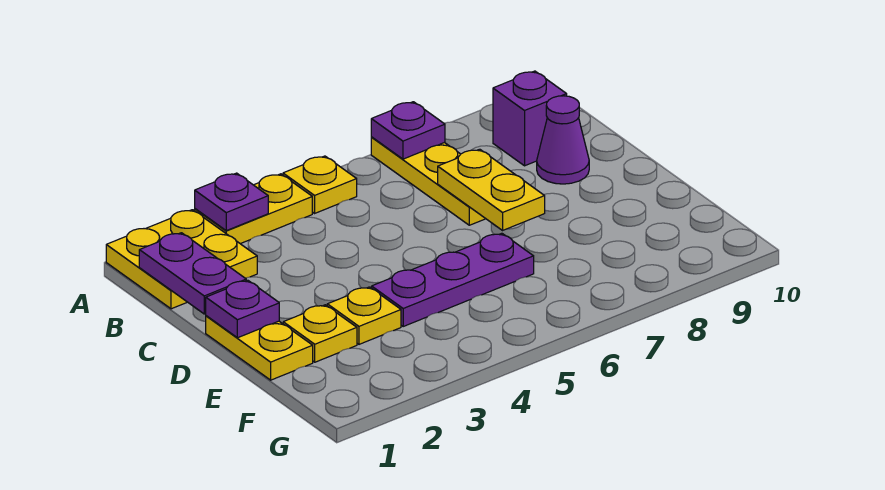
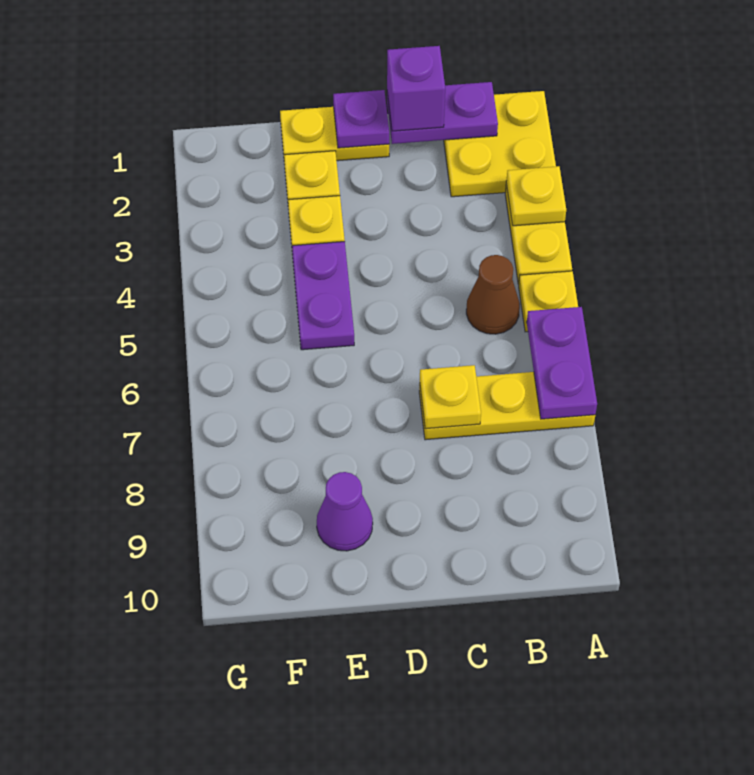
purple 1x1 plate [195,173,268,231] -> yellow 1x1 plate [506,166,566,226]
purple 1x1 plate [371,102,445,159] -> purple 1x2 plate [527,307,597,419]
none -> brown 1x1 cone [466,255,520,334]
purple 1x1 brick [493,71,567,166] -> purple 1x1 brick moved to [387,46,445,131]
yellow 1x2 plate [438,149,545,230] -> yellow 1x1 plate [420,365,481,429]
purple 1x1 cone [537,96,589,184] -> purple 1x1 cone moved to [317,472,373,551]
purple 1x3 plate [372,233,534,326] -> purple 1x2 plate [292,242,354,350]

